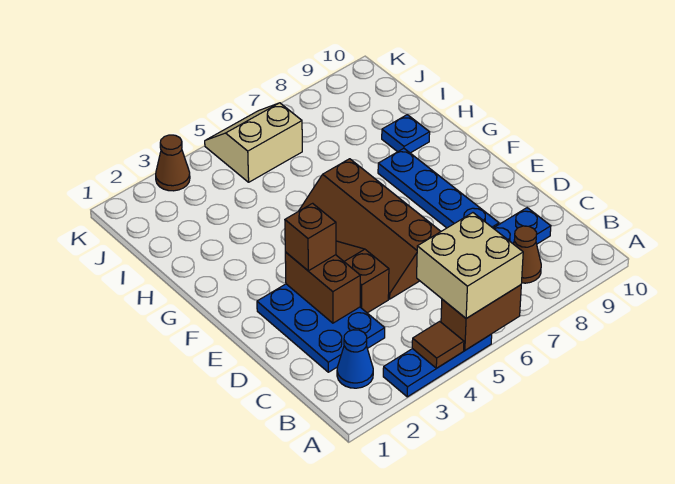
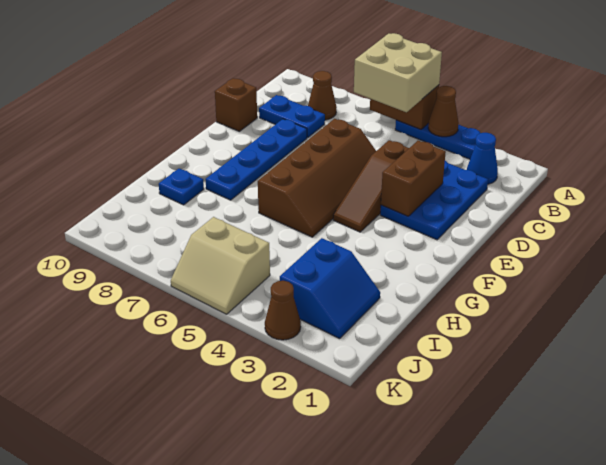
brown 1x1 tile [412,321,464,368] -> brown 1x1 cone [428,86,459,137]
brown 1x1 brick [285,203,336,271] -> brown 1x1 brick moved to [215,78,257,131]
none -> blue 2x2 slope [280,238,380,339]

